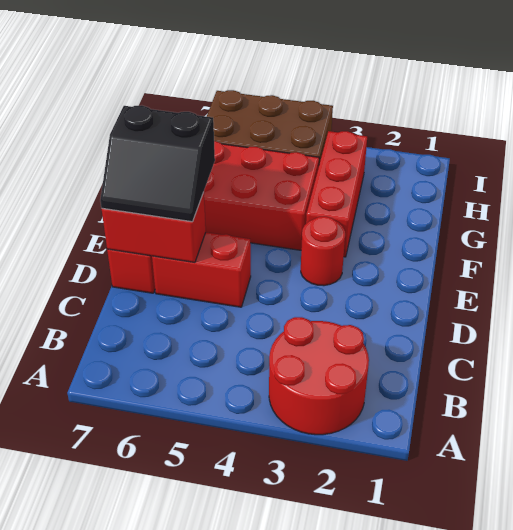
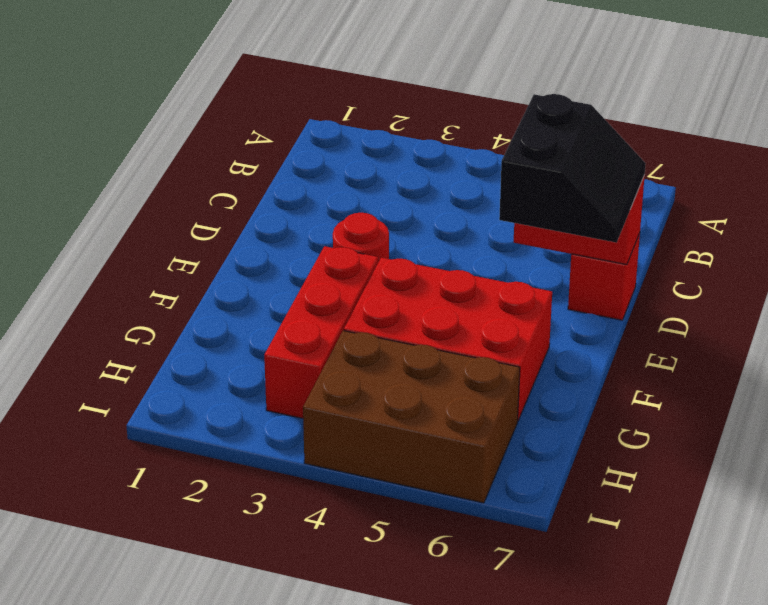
red 2x2 round brick [269,317,369,435] -> none
red 1x2 brick [152,232,251,307] -> none
black 2x2 slope [100,105,215,222] -> black 2x2 slope turned to [499,94,646,243]

